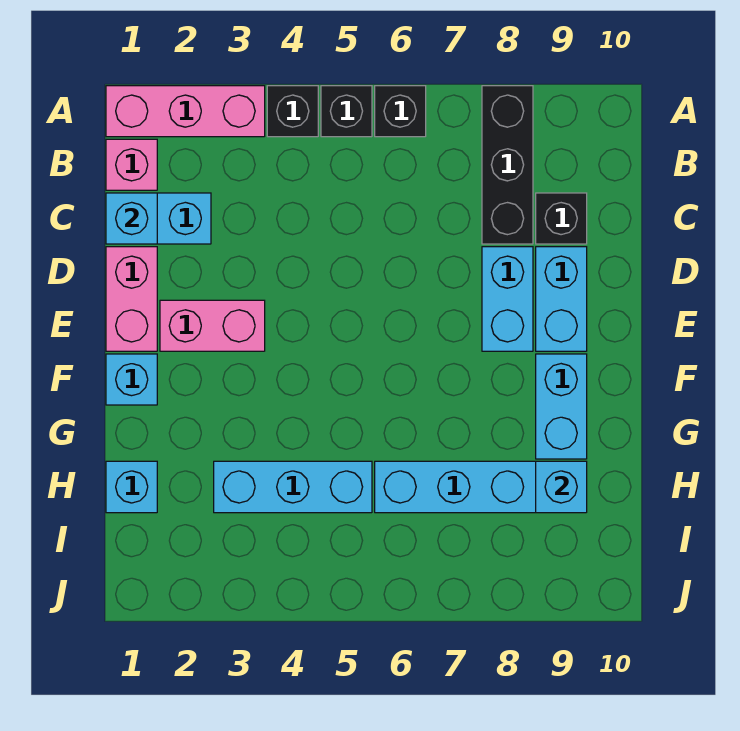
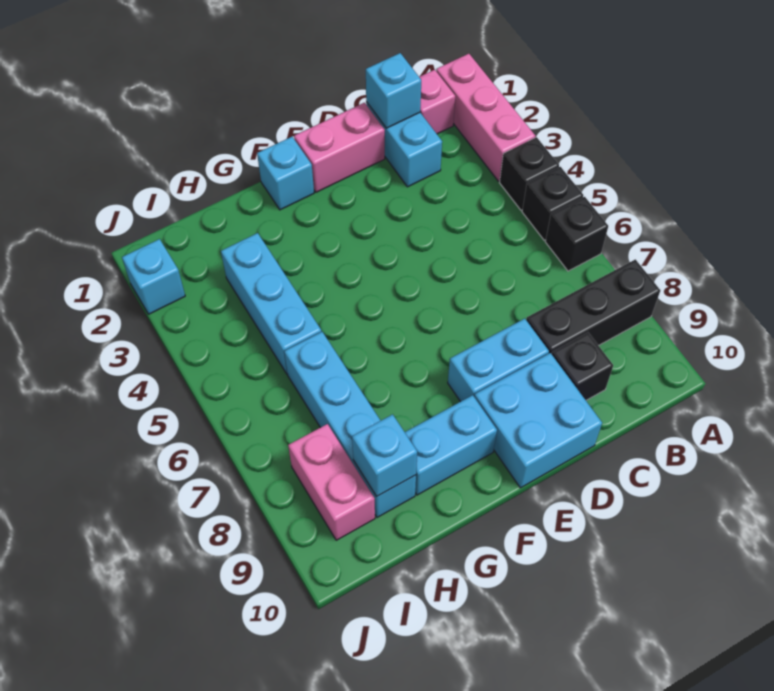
cyan 1x2 brick [536,247,587,351] -> cyan 2x2 brick [474,353,602,488]
pink 1x2 brick [160,300,265,351] -> pink 1x2 brick moved to [288,424,375,540]
cyan 1x1 brick [106,461,157,513] -> cyan 1x1 brick moved to [122,239,185,314]

